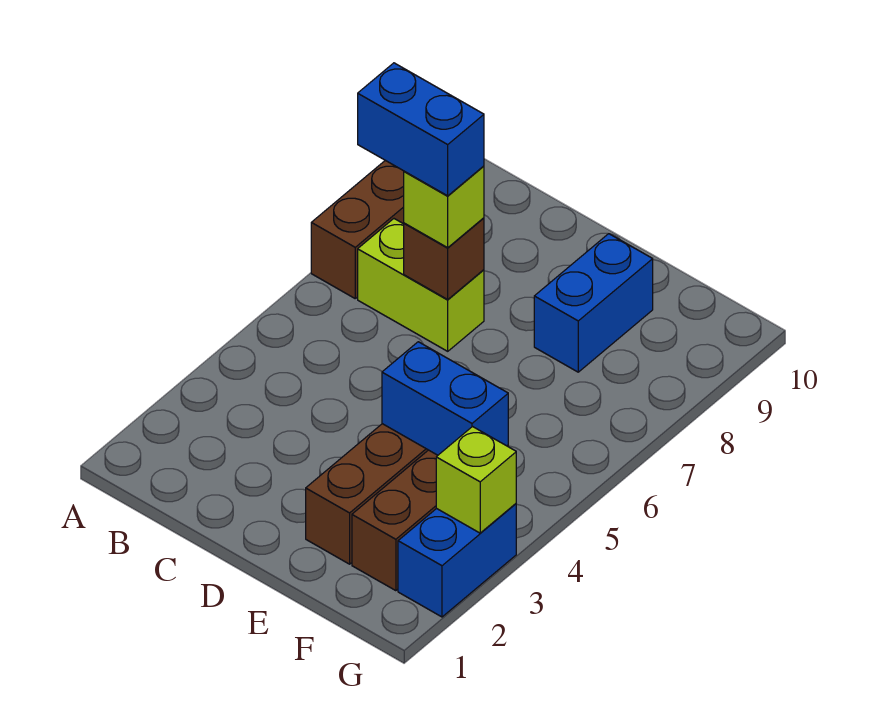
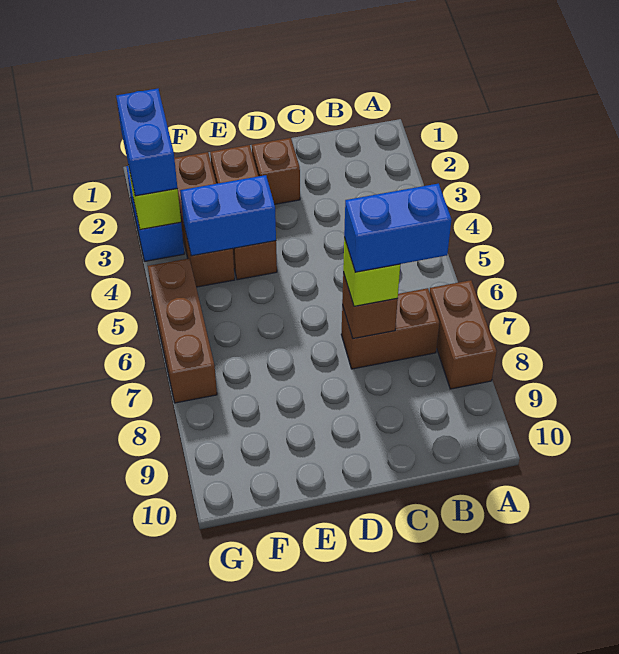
lime 1x2 brick [358,219,484,351] -> brown 1x2 brick [341,288,439,369]
none -> brown 1x1 brick [252,138,300,204]
blue 1x2 brick [534,234,653,372] -> blue 1x2 brick moved to [116,89,178,196]
none -> brown 1x3 brick [148,258,217,403]

